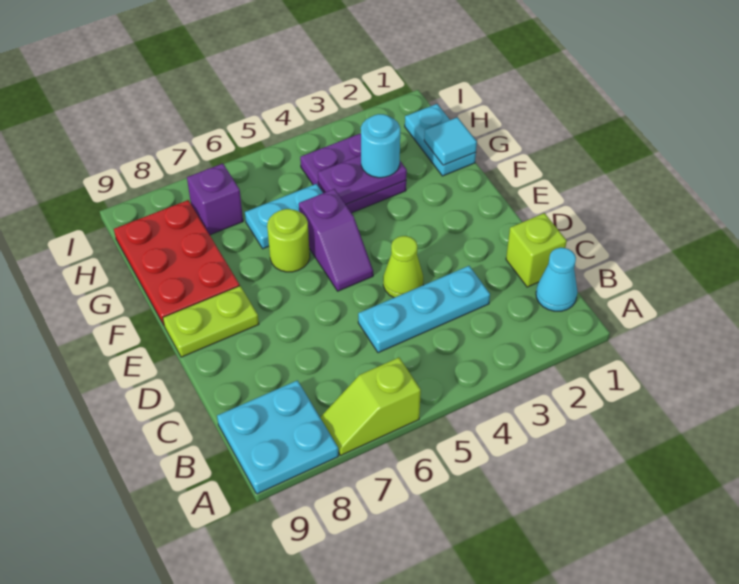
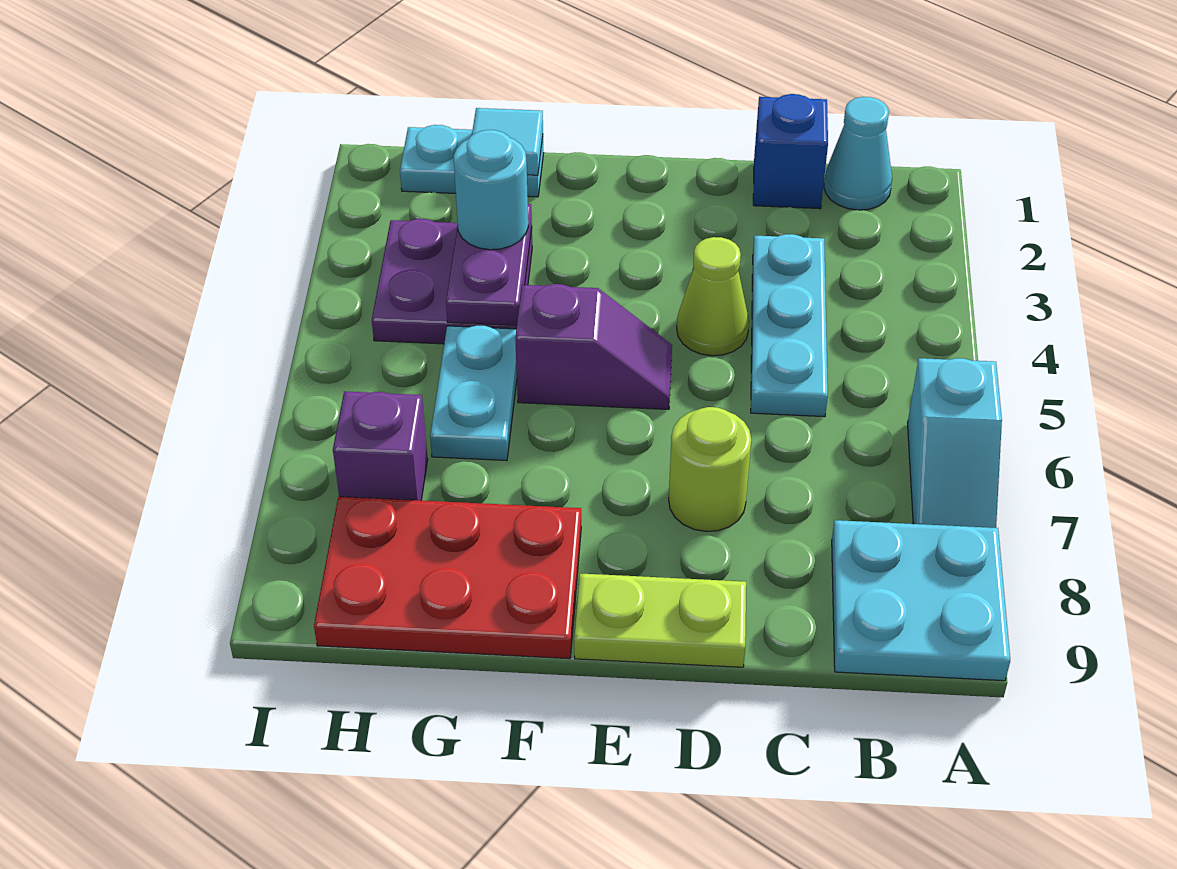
lime 1x2 slope [320,358,421,456] -> cyan 1x2 slope [908,358,1002,528]
lime 1x1 brick [506,213,567,287] -> blue 1x1 brick [753,94,828,209]
lime 1x2 plate [163,286,259,357] -> lime 1x2 plate turned to [574,573,746,667]
lime 1x1 round brick [267,209,310,272] -> lime 1x1 round brick moved to [669,407,751,532]

